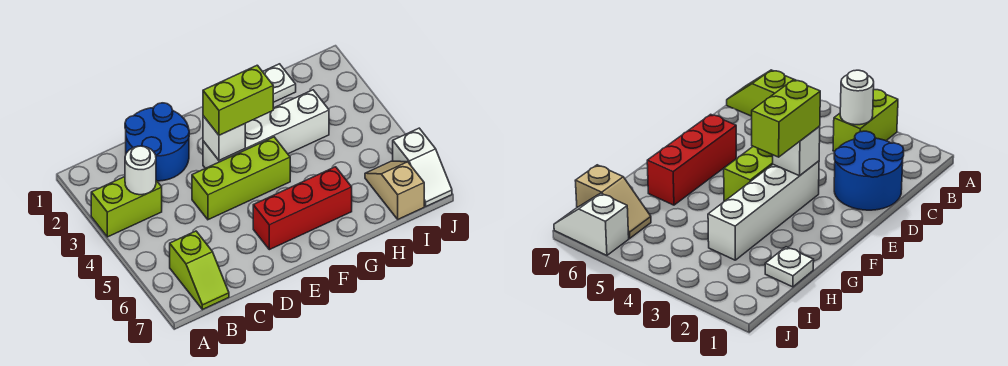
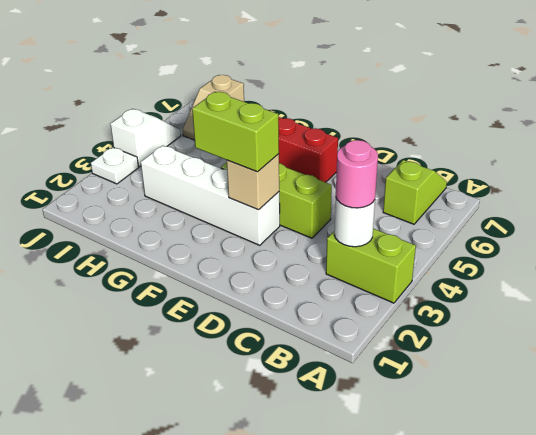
none -> pink 1x1 round brick [336,140,378,208]
blue 2x2 round brick [125,103,189,181] -> none
white 1x1 brick [203,116,245,160] -> tan 1x1 brick [227,154,279,210]
white 1x1 plate [263,64,296,102] -> white 1x1 plate moved to [91,147,138,184]
white 1x2 slope [393,128,452,206] -> white 1x2 slope moved to [111,109,181,167]

